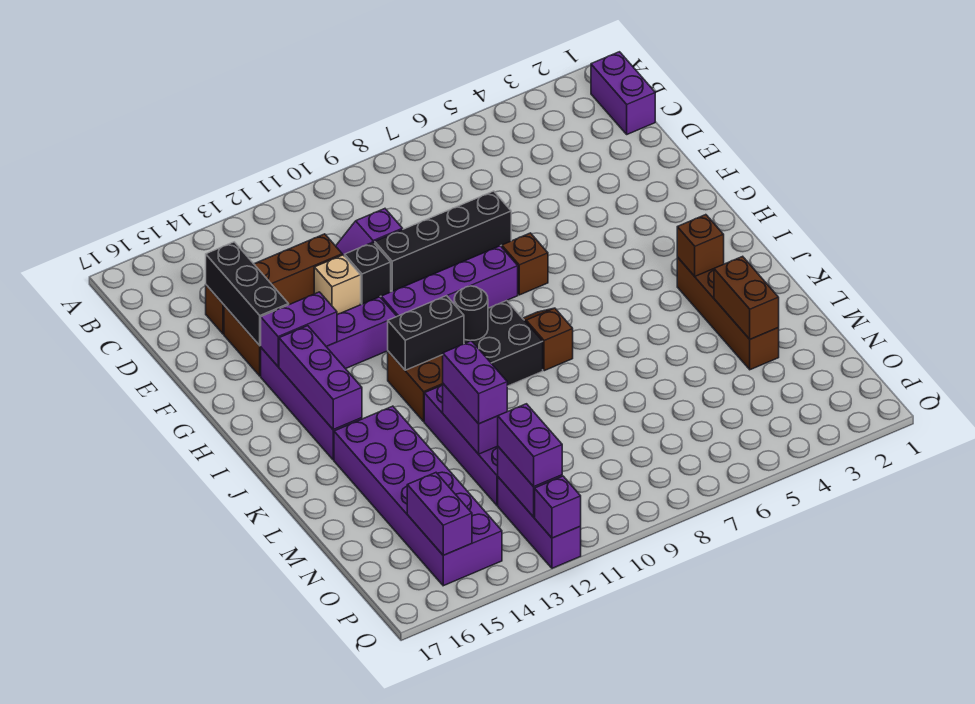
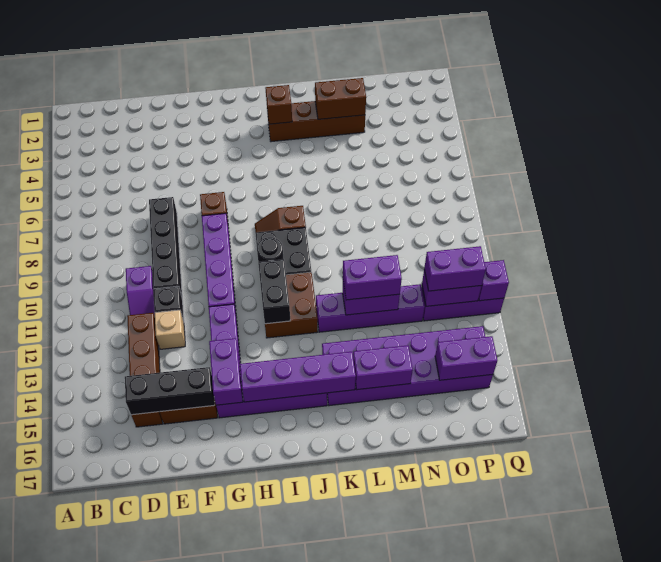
purple 1x2 brick [591,52,655,134] -> purple 1x2 brick moved to [353,345,413,390]
purple 1x3 brick [279,326,362,430] -> purple 1x4 brick [240,352,356,402]

